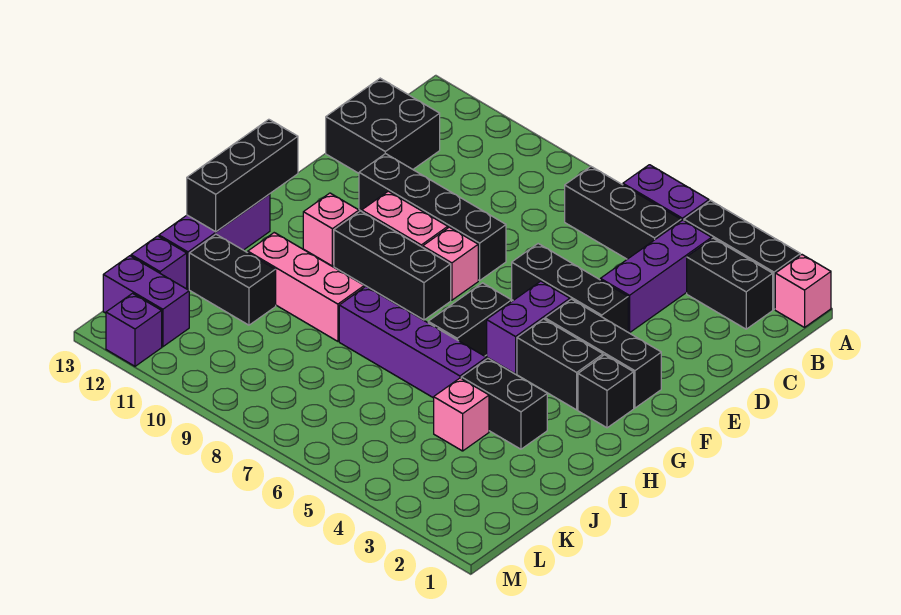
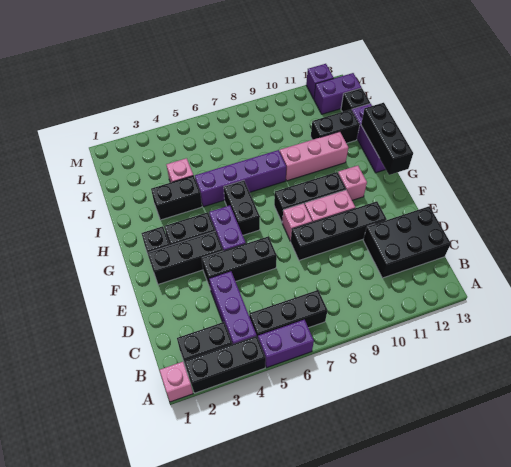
black 2x2 brick [326,78,440,173] -> black 2x3 brick [363,206,451,278]
purple 1x1 brick [131,236,187,289] -> black 1x1 brick [341,88,370,112]

